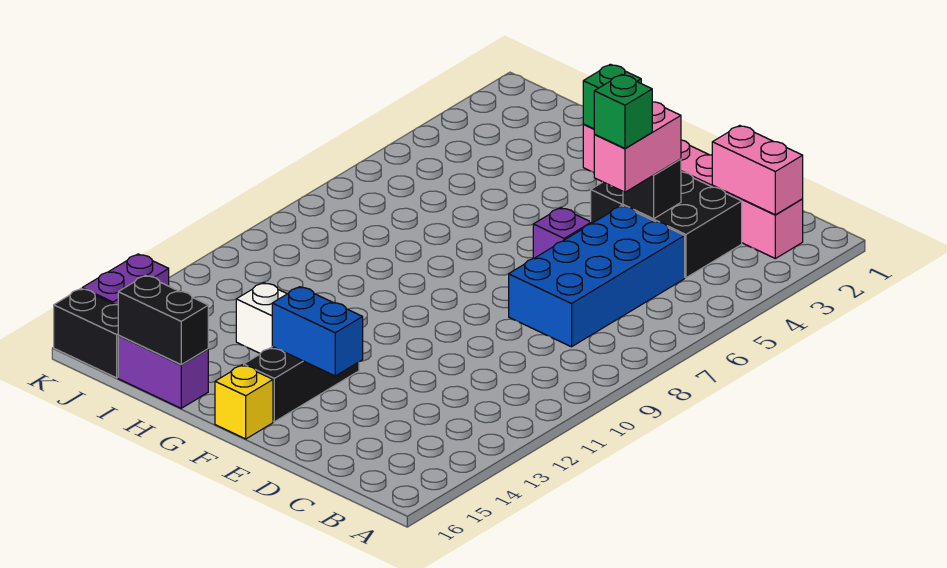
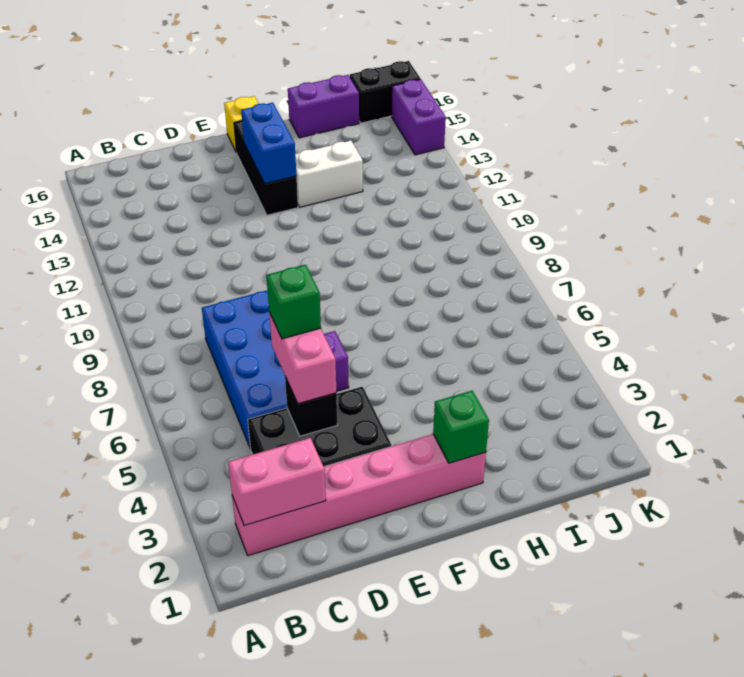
blue 1x2 brick [272,287,363,376] -> blue 1x2 brick turned to [241,103,296,184]
black 1x2 brick [118,275,208,364] -> none

